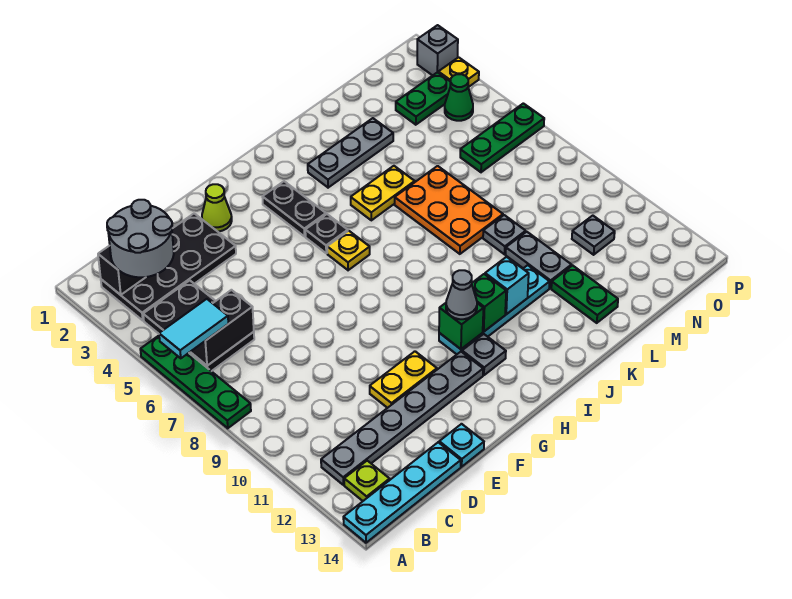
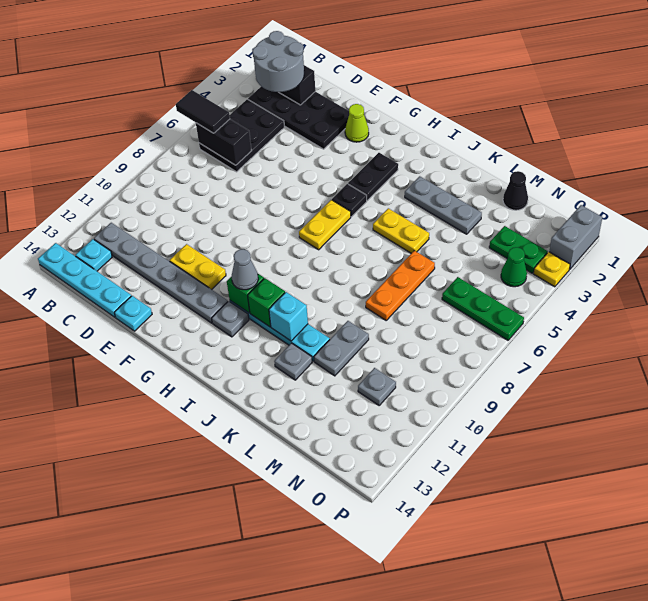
green 1x4 plate [140,336,251,428] -> none
cyan 1x2 tile [159,299,228,358] -> black 1x2 tile [176,90,230,133]
lime 1x1 plate [344,461,390,501] -> cyan 1x1 plate [75,239,112,271]
yellow 1x1 plate [327,231,370,270] -> yellow 1x2 plate [299,200,351,250]
orange 2x3 plate [395,166,503,254] -> orange 1x3 plate [366,251,435,320]
grey 1x1 plate [483,215,526,254] -> grey 1x1 plate moved to [274,343,312,380]
green 1x2 plate [551,265,618,323] -> none
none -> black 1x1 cone [503,171,528,210]
grey 1x1 brick [417,25,458,75] -> grey 1x2 brick [549,205,602,269]

